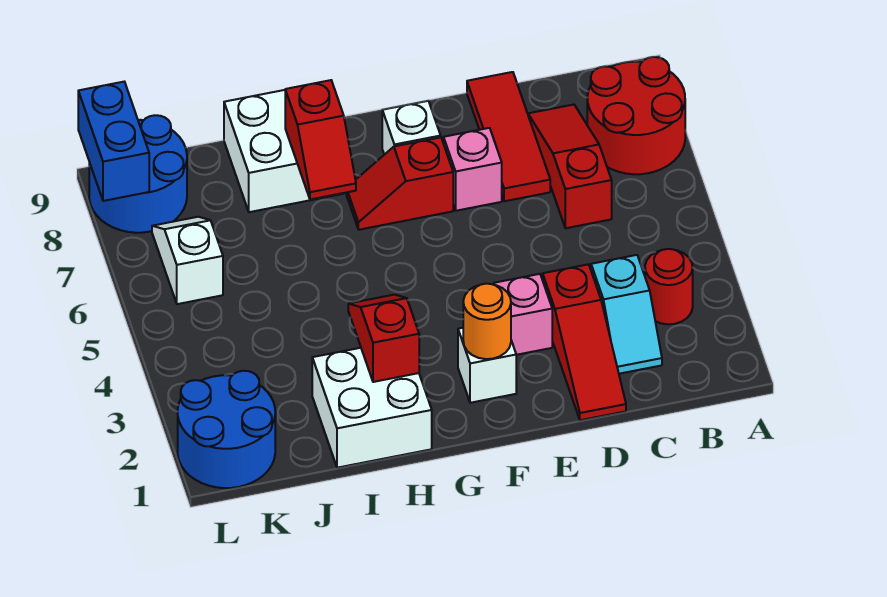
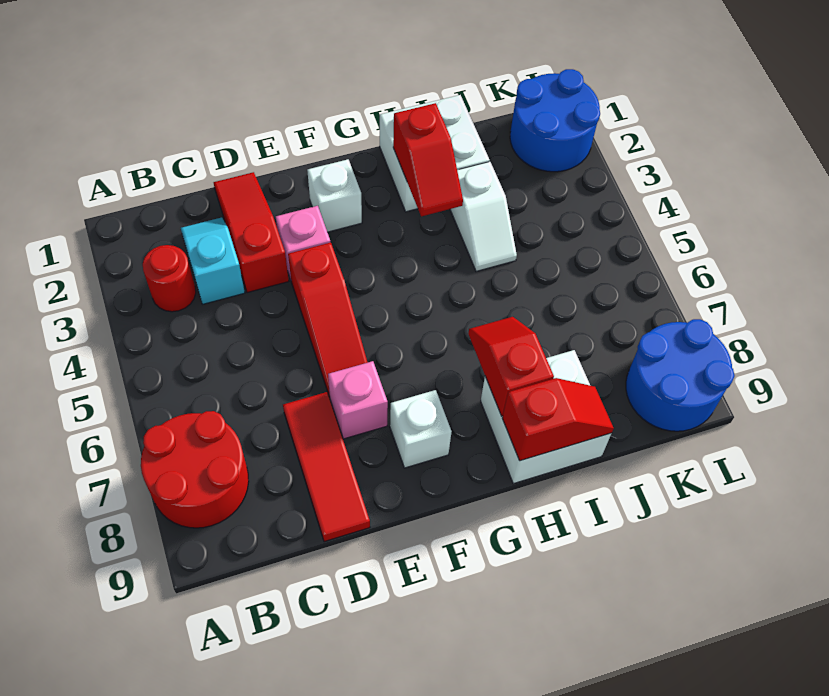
red 1x3 slope [528,105,612,228] -> red 1x3 slope moved to [288,242,368,397]
orange 1x1 round brick [463,284,511,359] -> none
red 1x2 slope [346,137,453,230] -> red 1x2 slope moved to [502,378,614,461]
white 1x2 slope [152,217,223,304] -> white 1x2 slope moved to [450,162,517,271]
blue 1x2 brick [78,82,149,201] -> none

